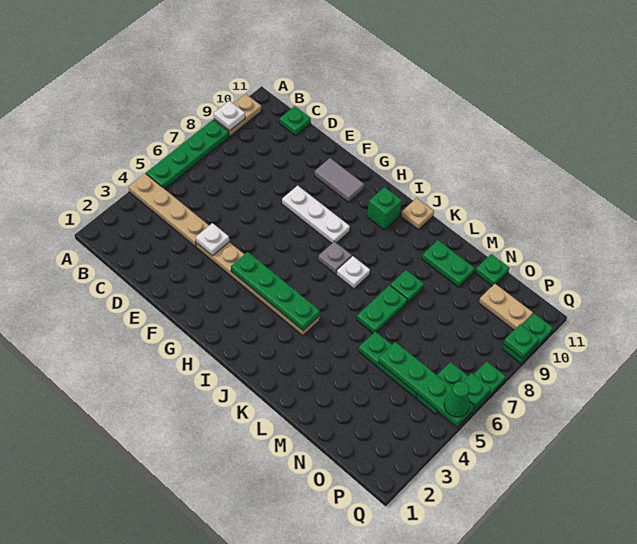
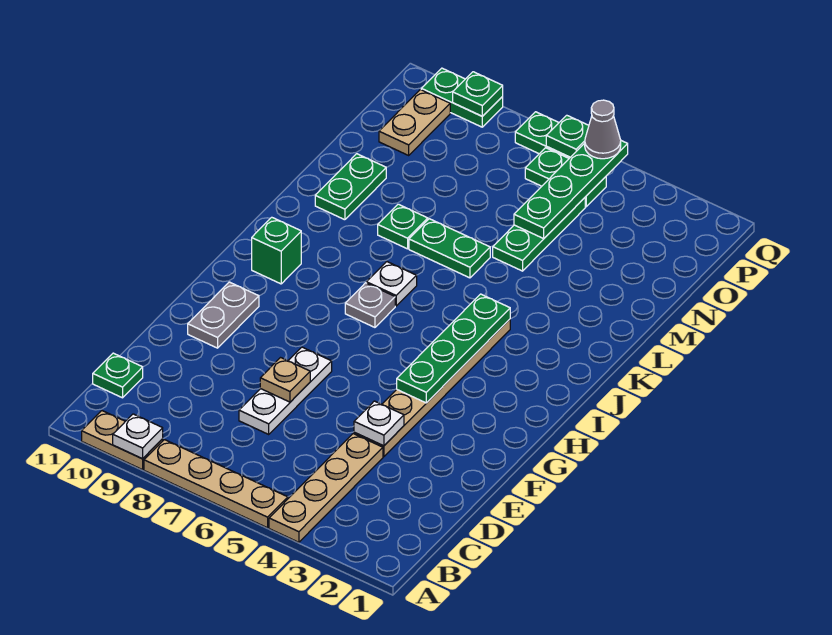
green 1x4 plate [146,120,229,189] -> tan 1x4 plate [144,440,288,528]
white 1x3 plate [282,185,350,243] -> white 1x3 plate moved to [239,347,332,434]
grey 1x2 tile [314,158,364,202] -> grey 1x2 plate [188,282,259,348]
tan 1x1 plate [401,198,434,229] -> tan 1x1 plate moved to [260,358,310,402]
green 1x1 plate [475,254,509,286] -> none
green 1x1 cone [444,381,470,417] -> grey 1x1 cone [585,100,621,159]

